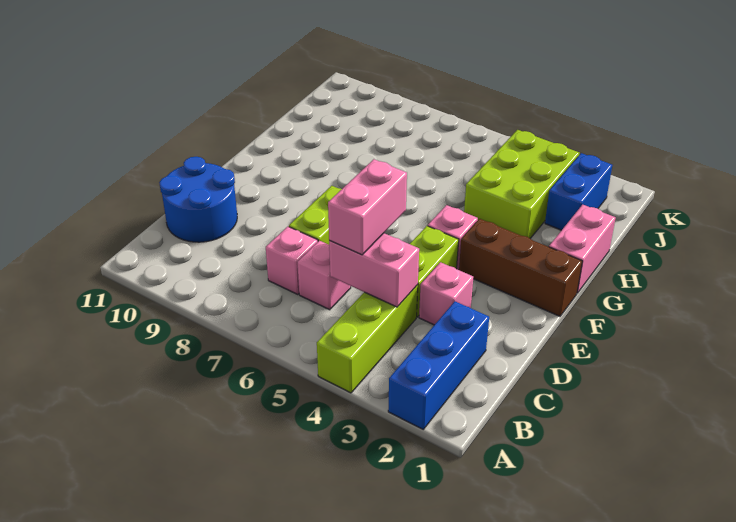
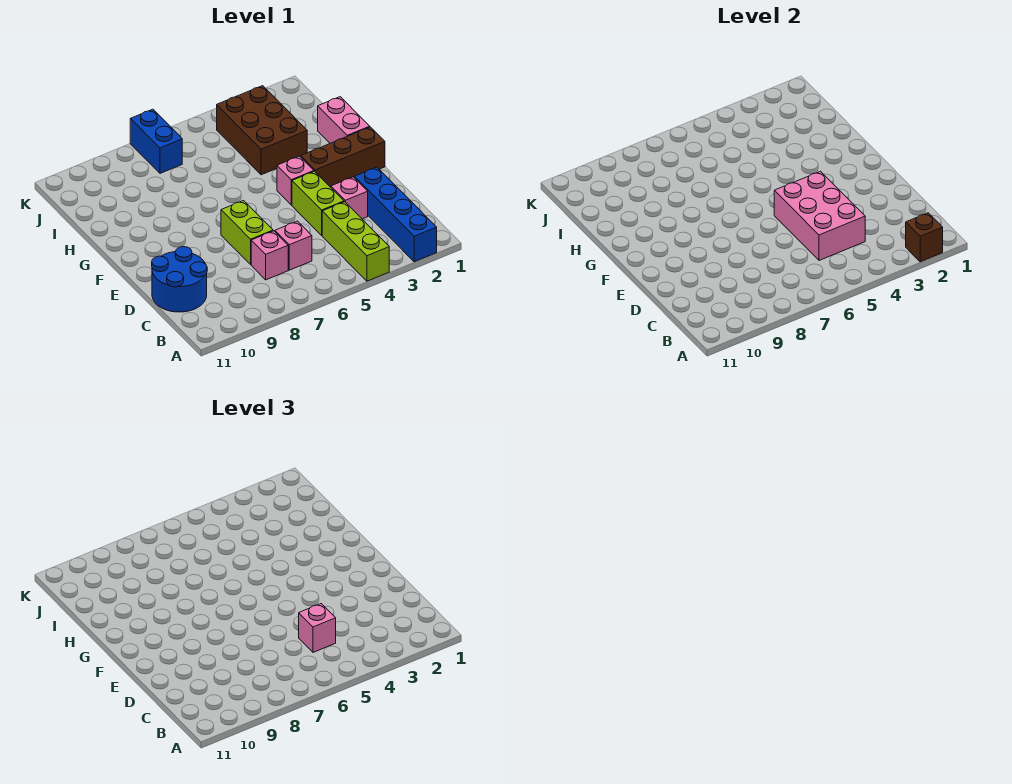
blue 1x3 brick [388,301,489,429] -> blue 1x4 brick [355,167,437,262]
none -> brown 1x1 brick [906,213,943,262]
pink 1x2 brick [329,233,419,307] -> pink 2x3 brick [774,171,865,260]
pink 1x2 brick [328,159,407,255] -> pink 1x1 brick [299,604,336,652]
lime 2x3 brick [464,130,579,238] -> brown 2x3 brick [217,86,307,175]
blue 1x2 brick [545,153,612,230] -> blue 1x2 brick moved to [130,109,182,173]

